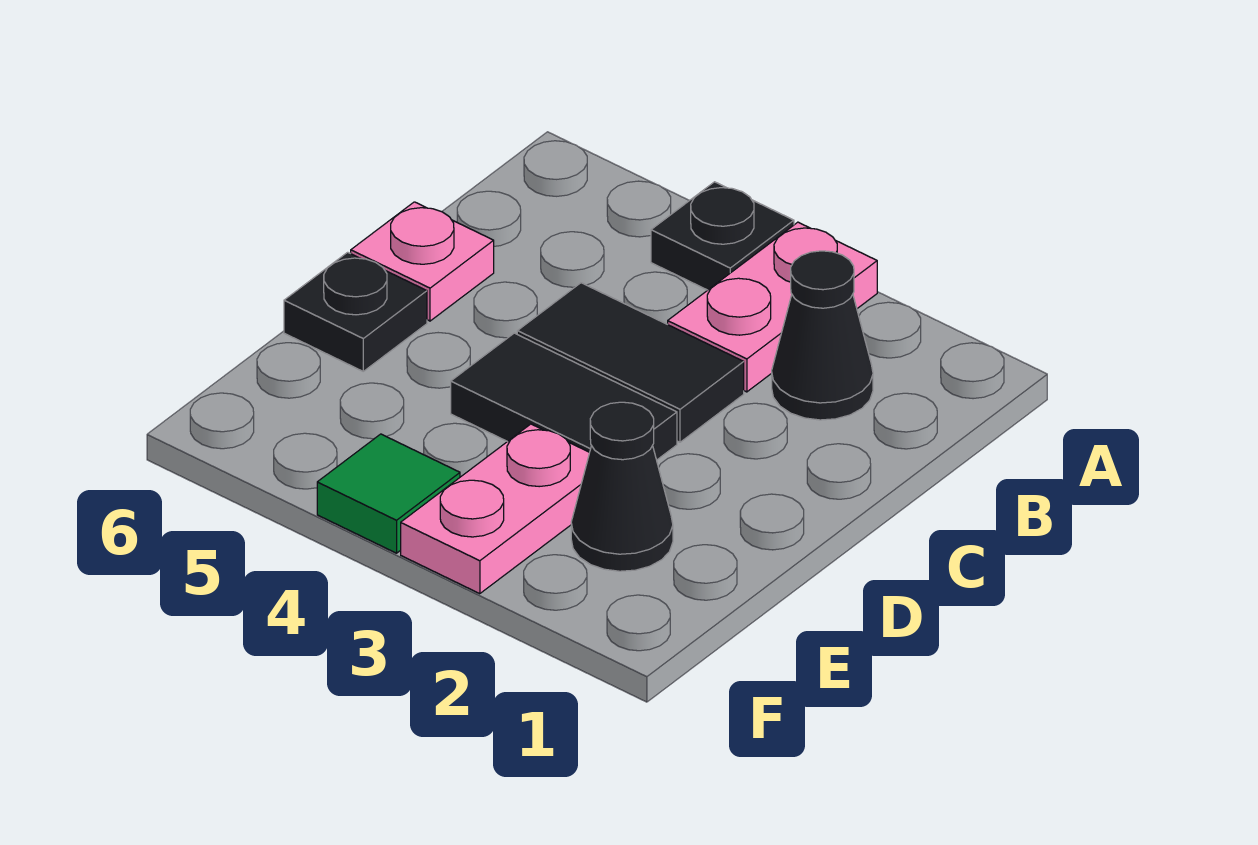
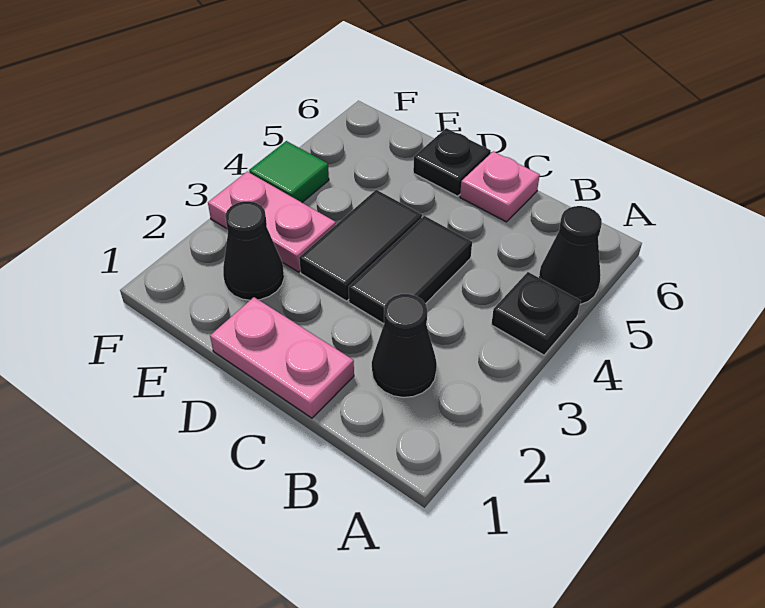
pink 1x2 plate [668,222,877,392] -> pink 1x2 plate moved to [210,297,354,418]
none -> black 1x1 cone [539,206,602,304]

